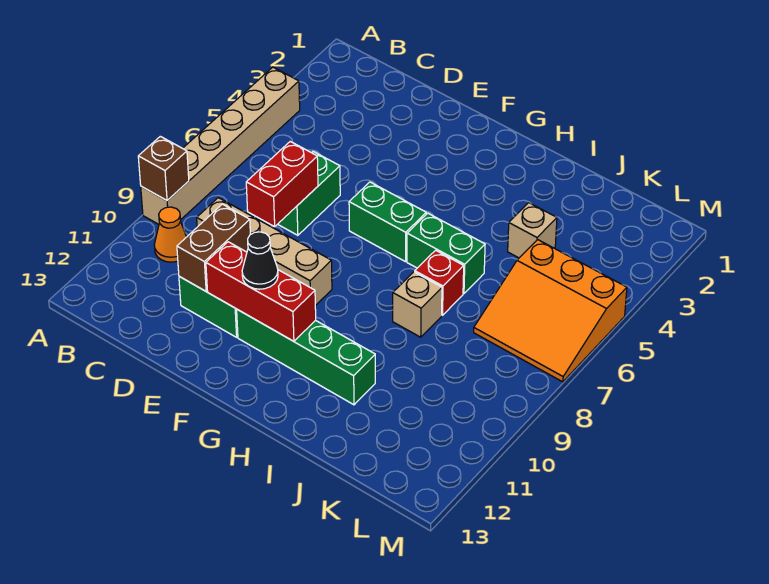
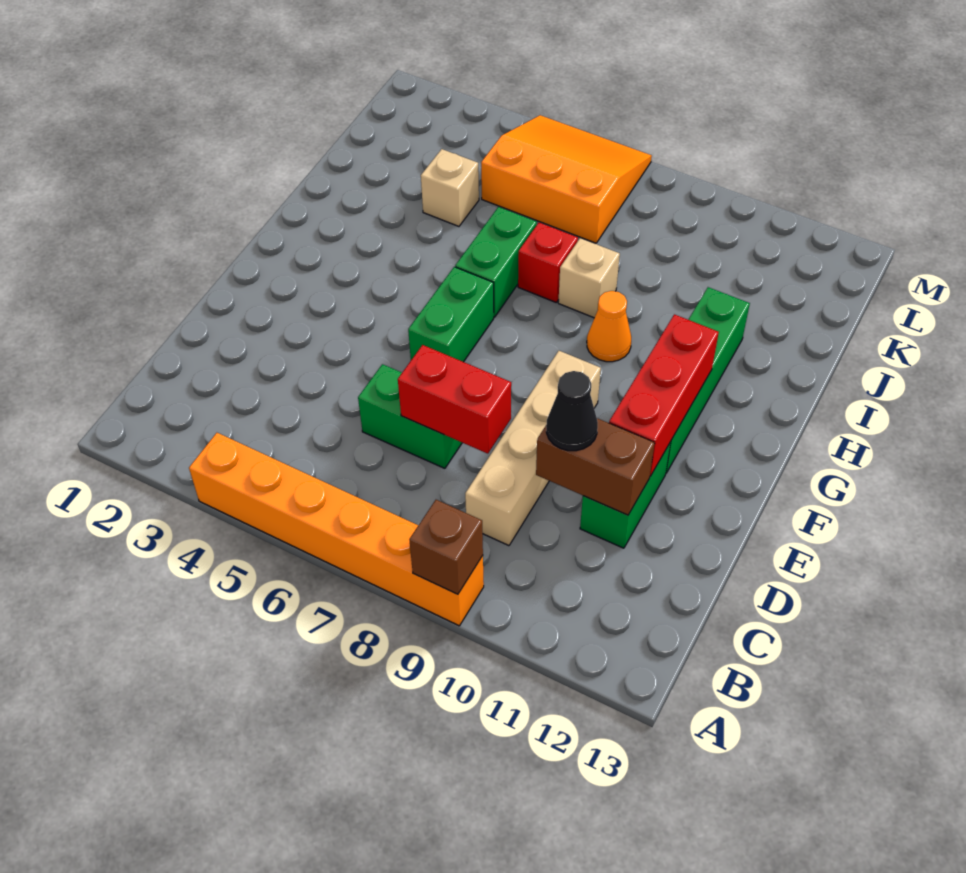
tan 1x6 brick [141,67,300,224] -> orange 1x6 brick [189,433,484,626]
orange 1x1 cone [154,207,186,262] -> orange 1x1 cone moved to [587,291,631,362]
black 1x1 cone [242,232,278,289] -> black 1x1 cone moved to [546,371,598,451]
orange 3x3 slope [474,240,627,382] -> orange 3x3 slope turned to [481,115,652,243]

